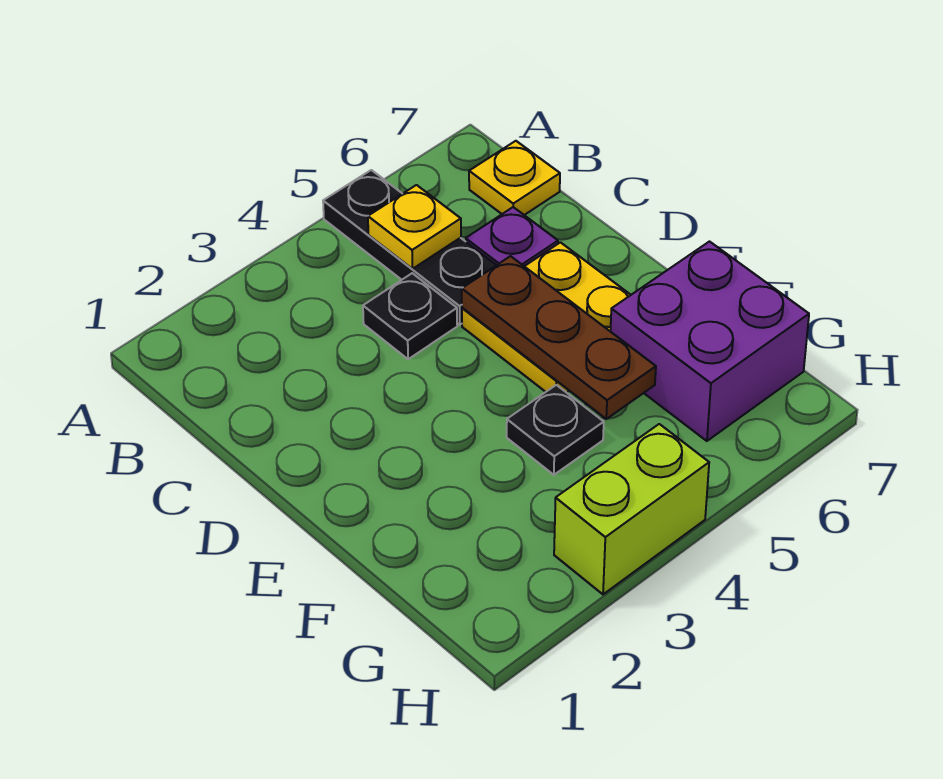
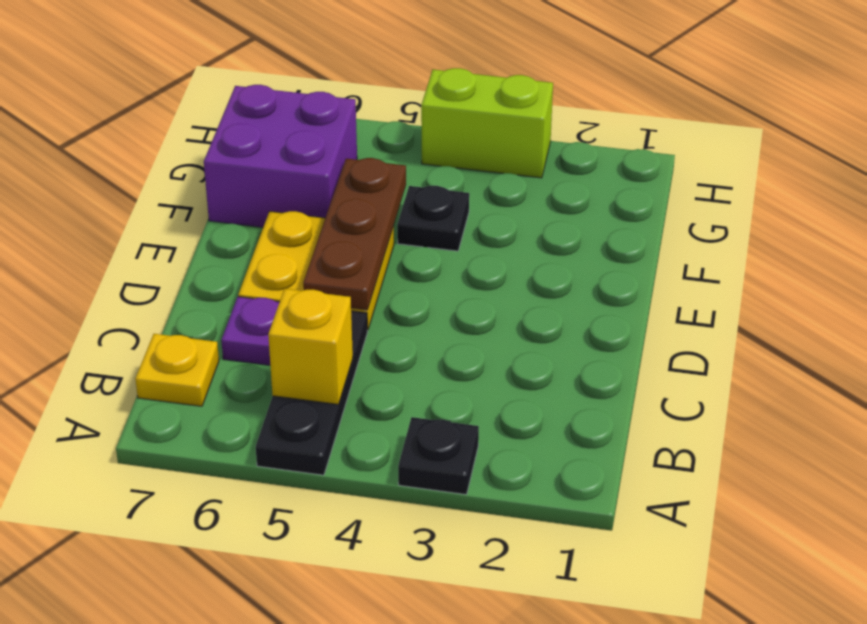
yellow 1x1 plate [368,185,461,269] -> yellow 1x1 brick [268,289,353,404]
black 1x1 plate [363,273,457,359] -> black 1x1 plate moved to [398,417,479,495]

